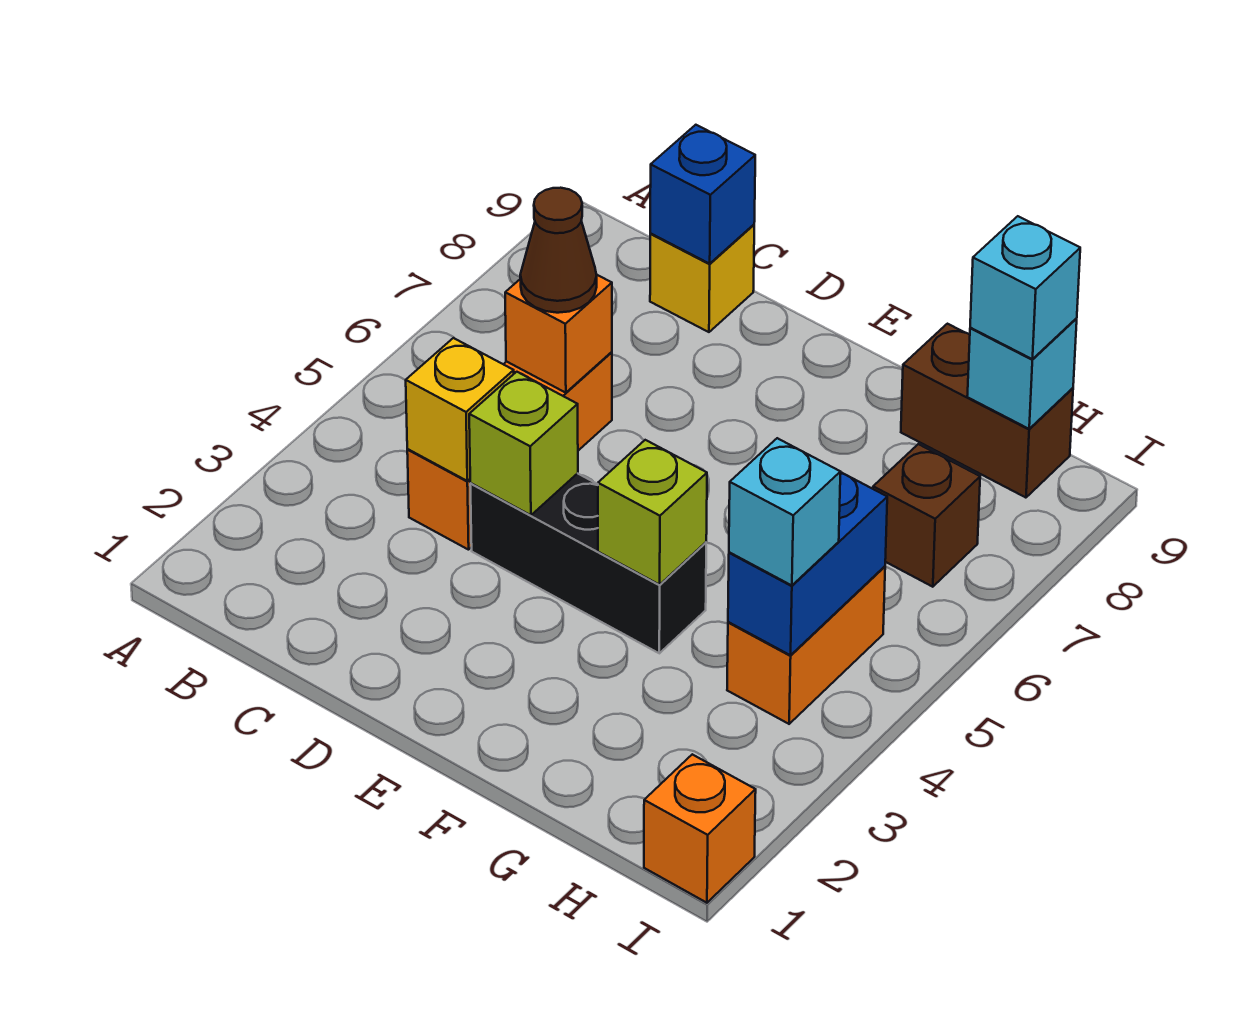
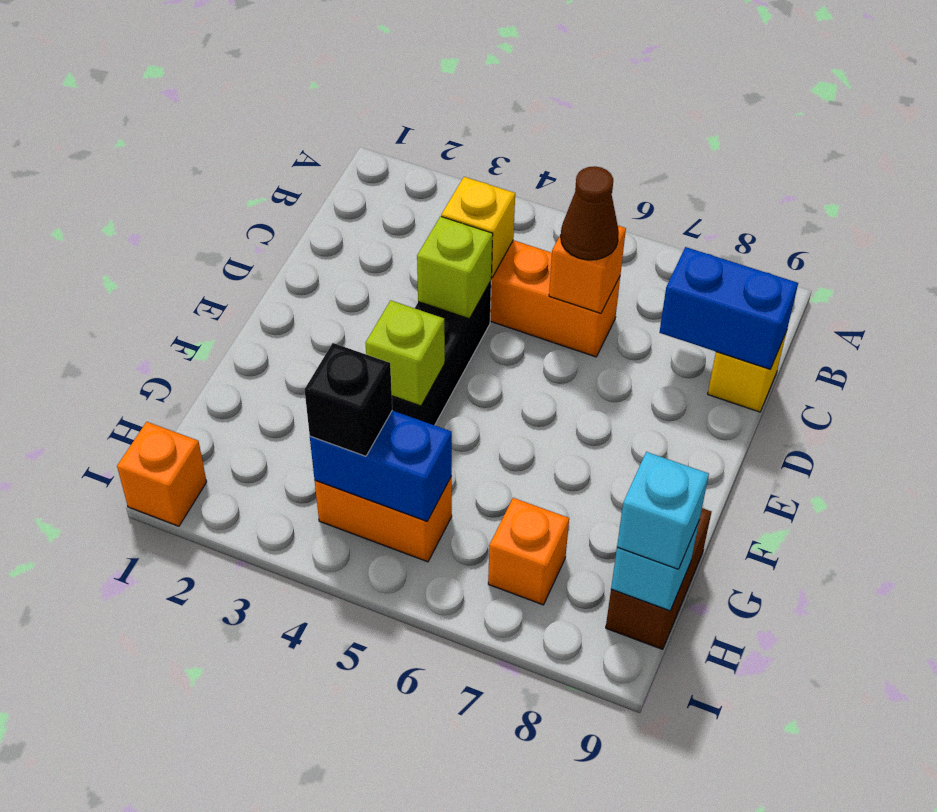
blue 1x1 brick [650,125,755,264] -> blue 1x2 brick [659,247,798,369]
cyan 1x1 brick [729,438,840,585] -> black 1x1 brick [305,343,392,456]
brown 1x1 brick [873,444,980,587] -> orange 1x1 brick [488,498,569,605]

